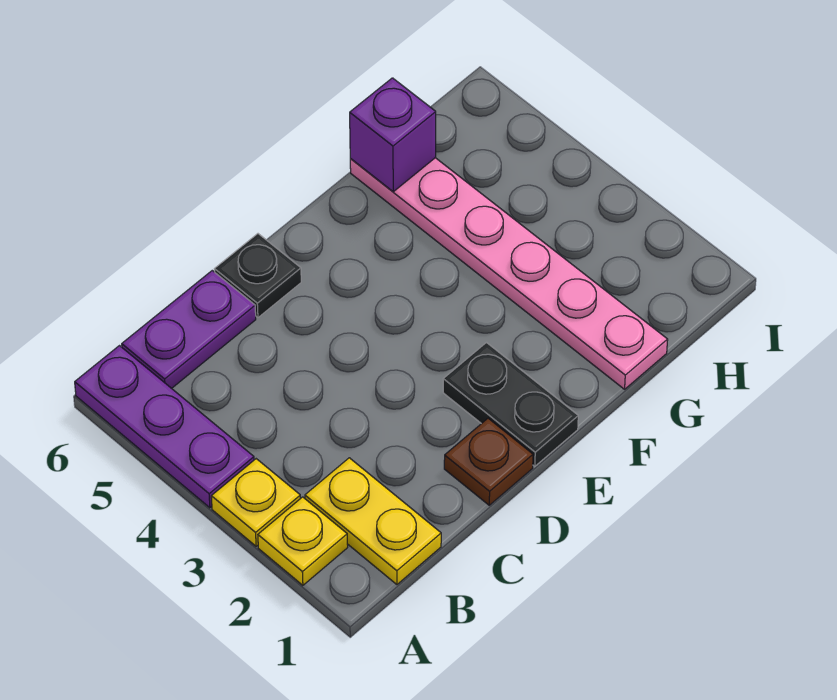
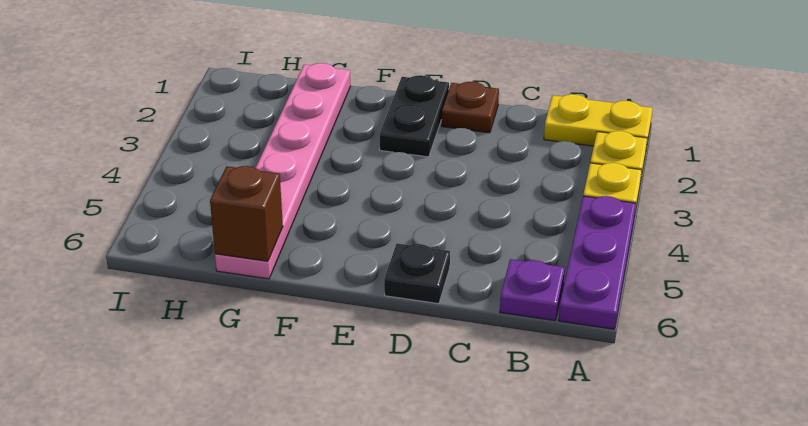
yellow 1x2 plate [305,458,441,585] -> yellow 1x2 plate turned to [544,94,652,148]
purple 1x2 plate [122,271,256,388] -> purple 1x1 plate [500,259,565,321]
purple 1x1 brick [350,78,436,192] -> brown 1x1 brick [210,166,283,261]

